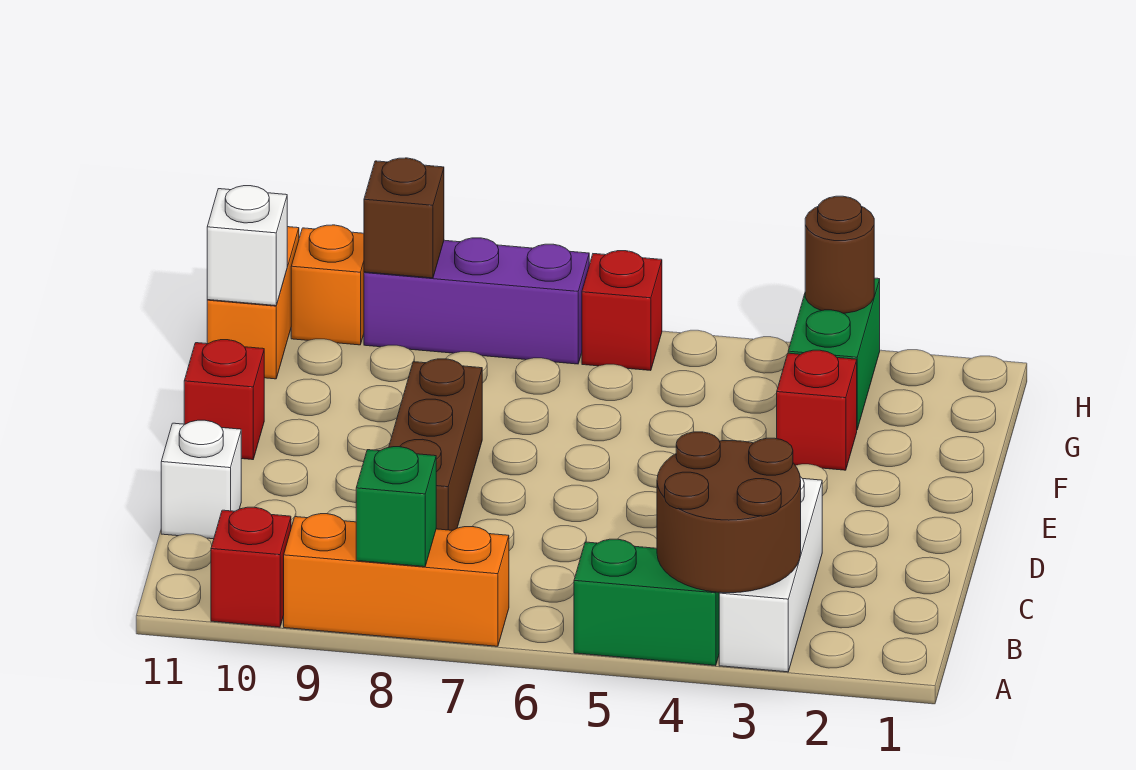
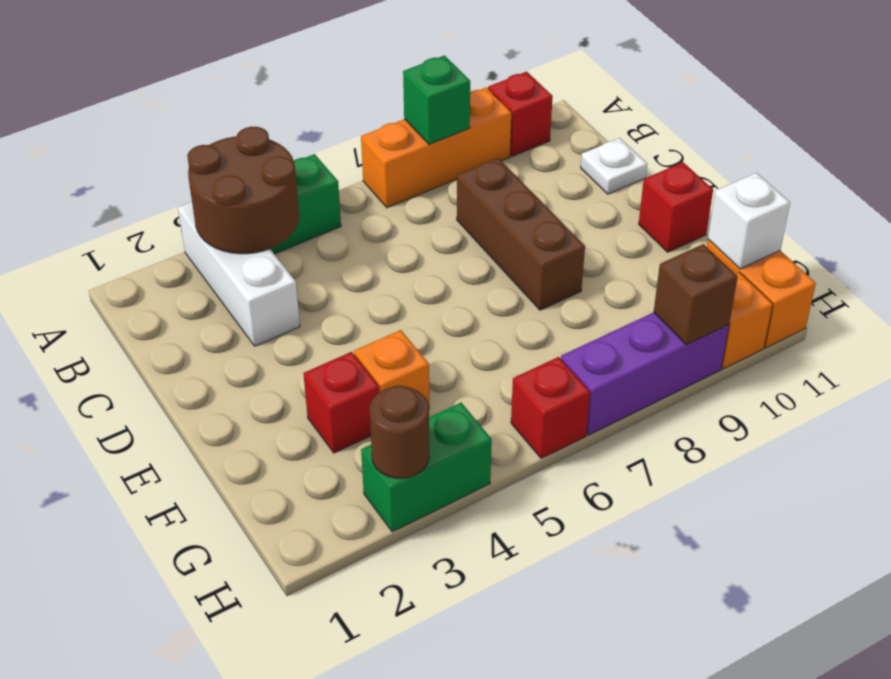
white 1x1 brick [161,420,241,539] -> white 1x1 plate [581,138,647,194]
none -> orange 1x1 brick [354,330,429,406]
green 1x2 brick [788,278,880,429] -> green 1x2 brick turned to [361,403,492,532]

